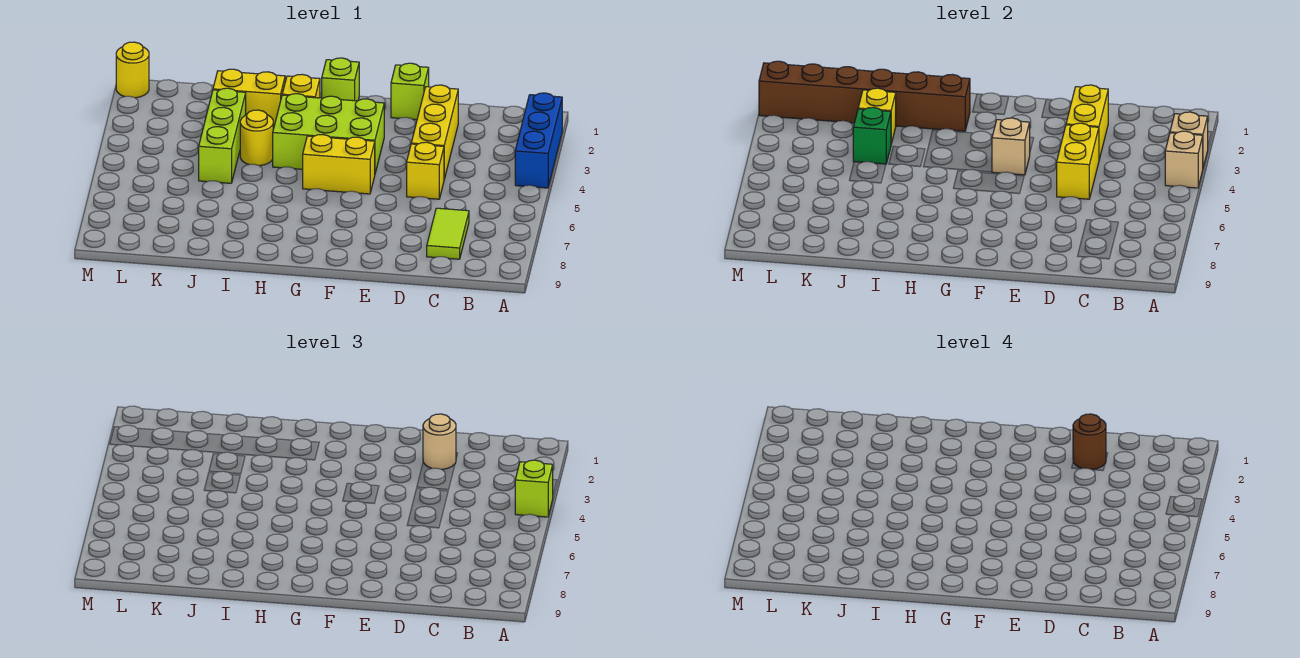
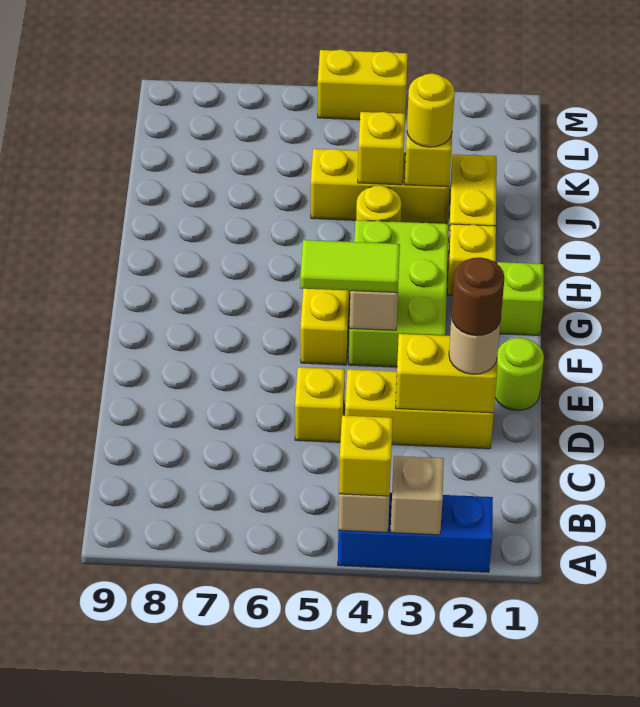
lime 1x1 brick [515,460,553,517] -> yellow 1x1 brick [339,416,393,496]
lime 1x2 tile [427,208,469,259] -> lime 1x2 tile moved to [300,240,400,293]
yellow 1x2 brick [1057,123,1099,199] -> yellow 1x2 brick moved to [318,50,408,120]
lime 1x1 brick [391,63,429,120] -> lime 1x1 round brick [495,338,544,411]
brown 1x6 brick [759,61,970,131] -> none
lime 1x3 brick [199,88,246,183] -> yellow 1x3 brick [311,149,449,224]
green 1x1 brick [853,107,891,164] -> yellow 1x1 brick [358,112,405,185]
yellow 1x1 round brick [116,42,149,98] -> yellow 1x1 round brick moved to [407,73,455,147]

